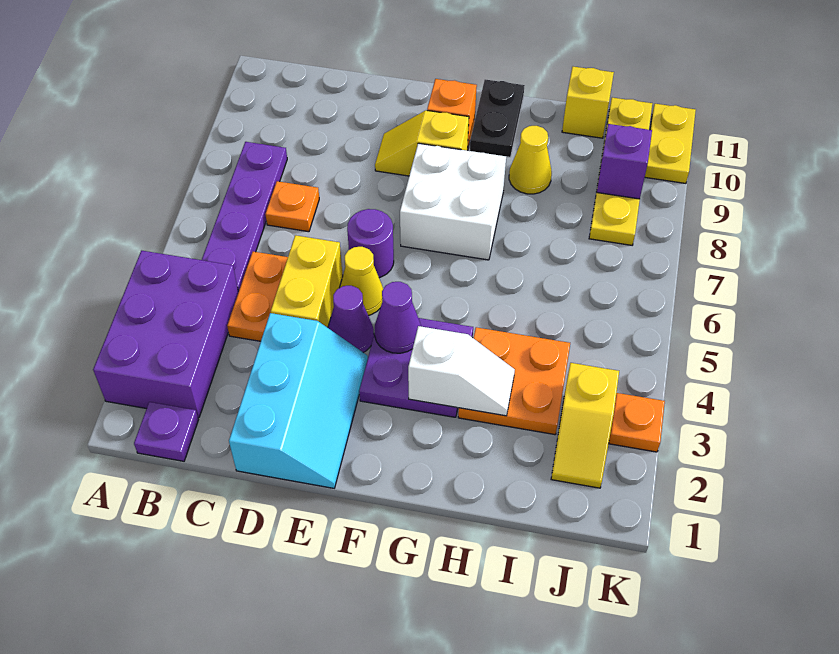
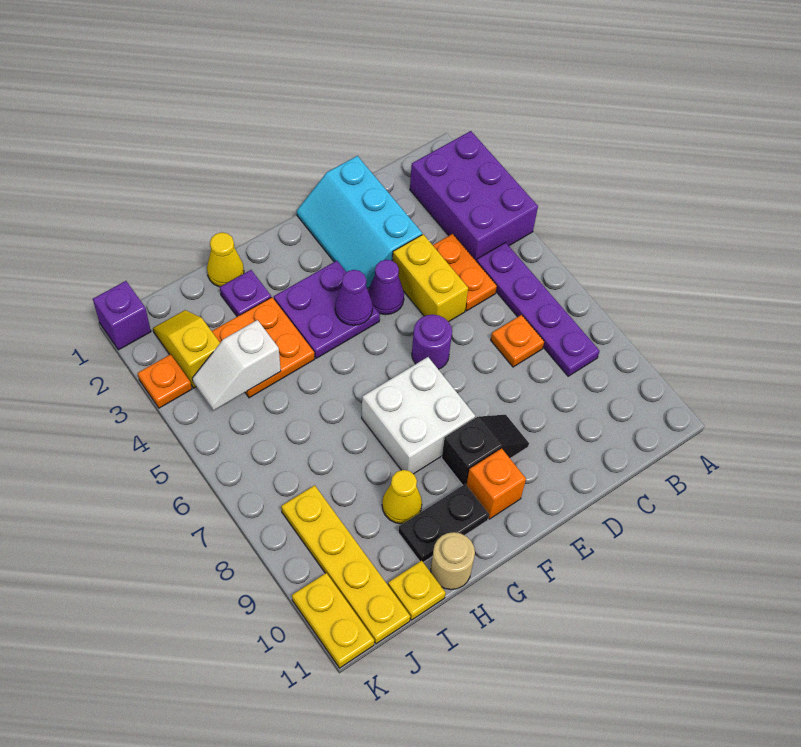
purple 1x1 plate [134,402,198,461] -> purple 1x1 plate moved to [220,270,271,317]
yellow 1x1 cone [340,247,383,316] -> yellow 1x1 cone moved to [207,232,244,287]
yellow 1x2 slope [375,110,469,176] -> black 1x2 slope [442,415,529,485]
white 1x2 slope [408,326,515,416] -> white 1x2 slope moved to [192,320,281,410]
black 1x2 plate [470,79,525,157] -> black 1x2 plate turned to [398,484,489,562]
none -> tan 1x1 round brick [431,532,475,590]
yellow 1x1 brick [562,67,614,138] -> yellow 1x1 plate [388,561,446,620]
purple 1x1 brick [597,124,652,199] -> purple 1x1 brick moved to [93,281,151,350]

